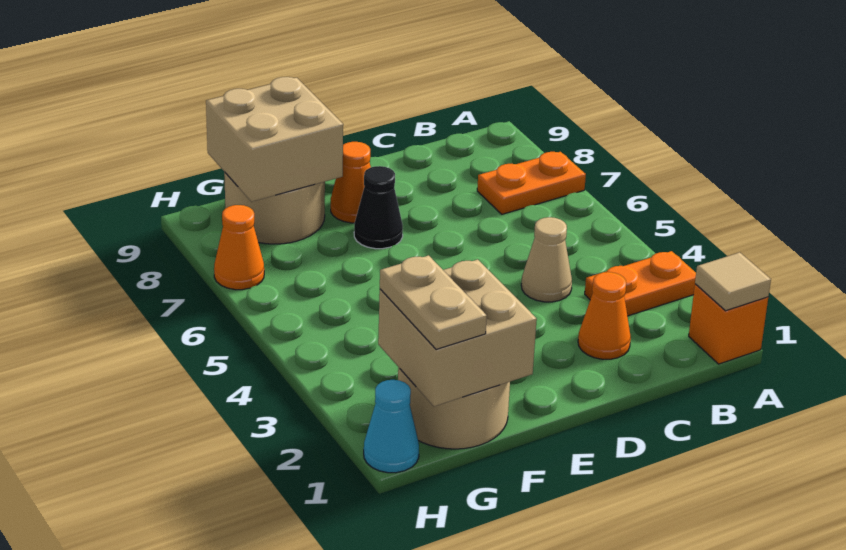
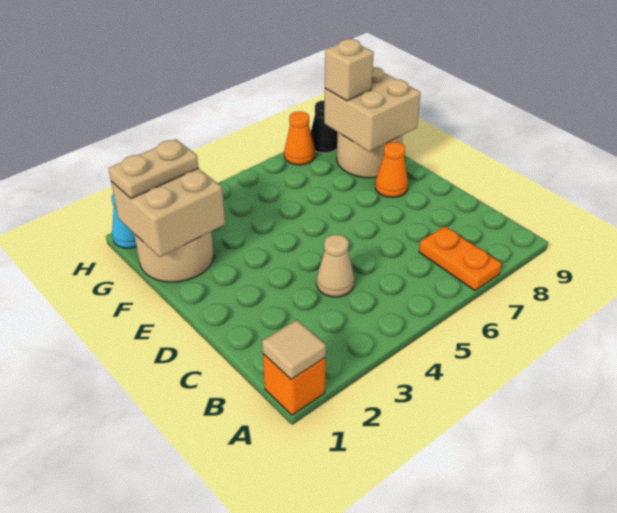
orange 1x2 plate [585,251,696,316] -> none
orange 1x1 cone [578,272,631,359] -> none
black 1x1 cone [354,166,403,249] -> black 1x1 cone moved to [311,101,337,153]
none -> tan 1x1 brick [325,39,374,101]

